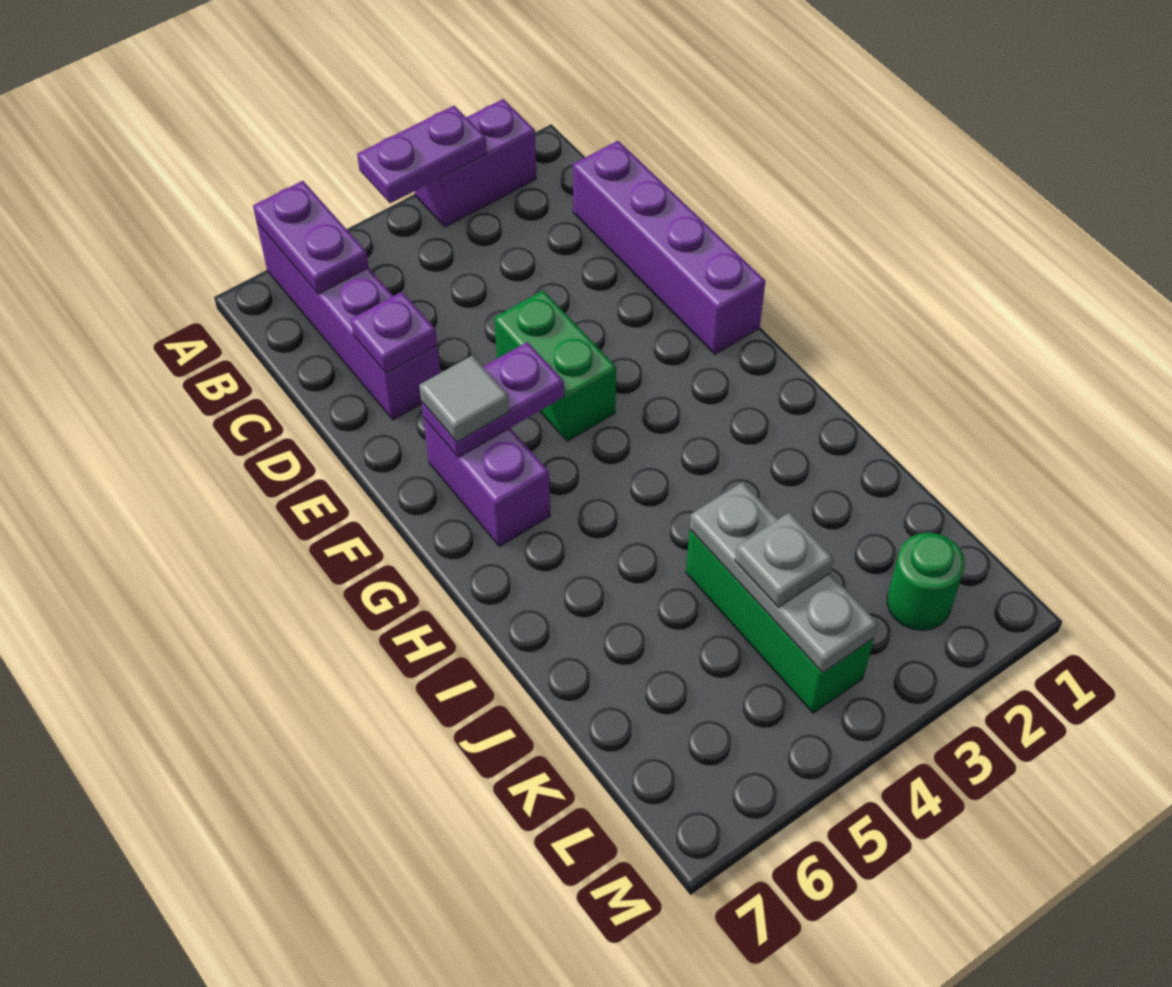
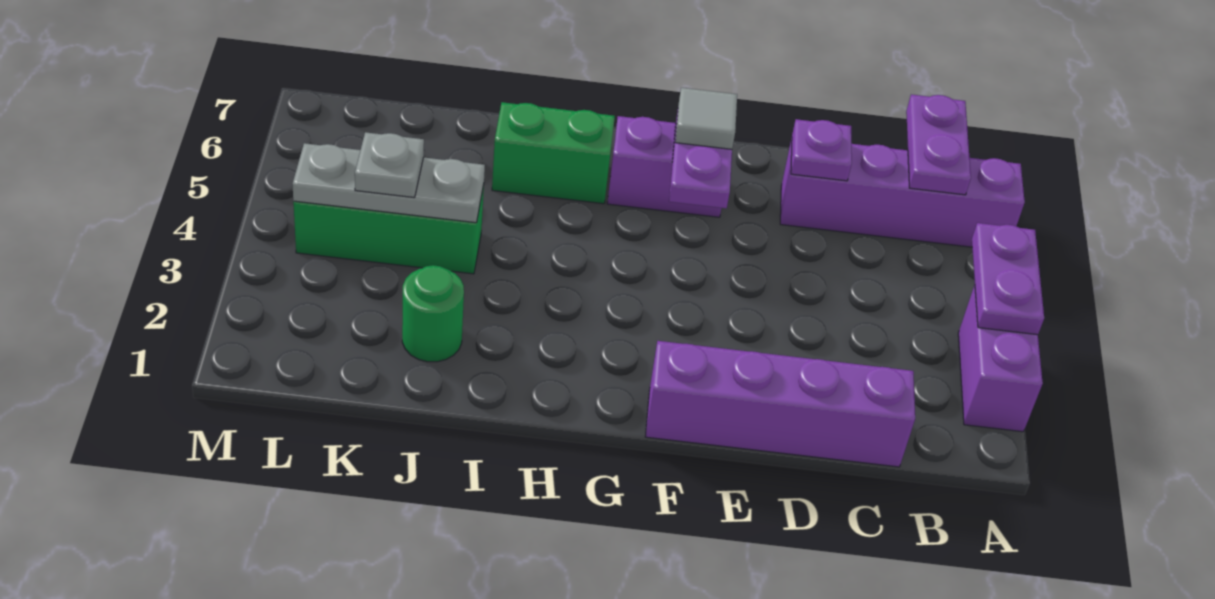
purple 1x2 plate [253,181,369,294] -> purple 1x2 plate turned to [906,95,971,195]
green 1x2 brick [494,291,616,441] -> green 1x2 brick moved to [492,102,615,204]
green 1x1 round brick [887,533,965,631] -> green 1x1 round brick moved to [402,265,464,362]

